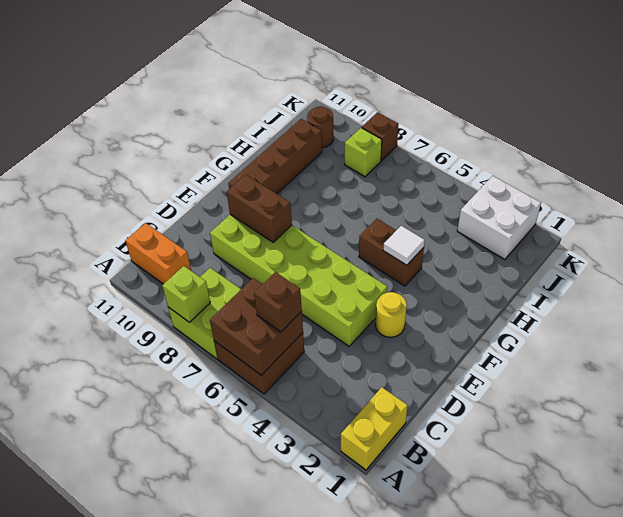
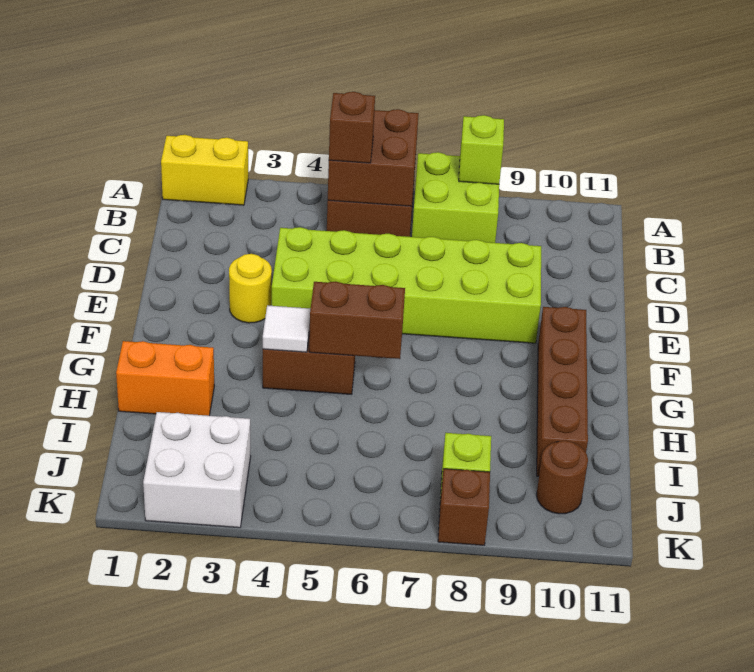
yellow 1x2 brick [341,387,408,470] -> yellow 1x2 brick turned to [161,135,248,205]
orange 1x2 brick [125,223,191,284] -> orange 1x2 brick moved to [116,341,214,416]
brown 1x2 brick [227,175,292,242] -> brown 1x2 brick moved to [309,282,405,359]

